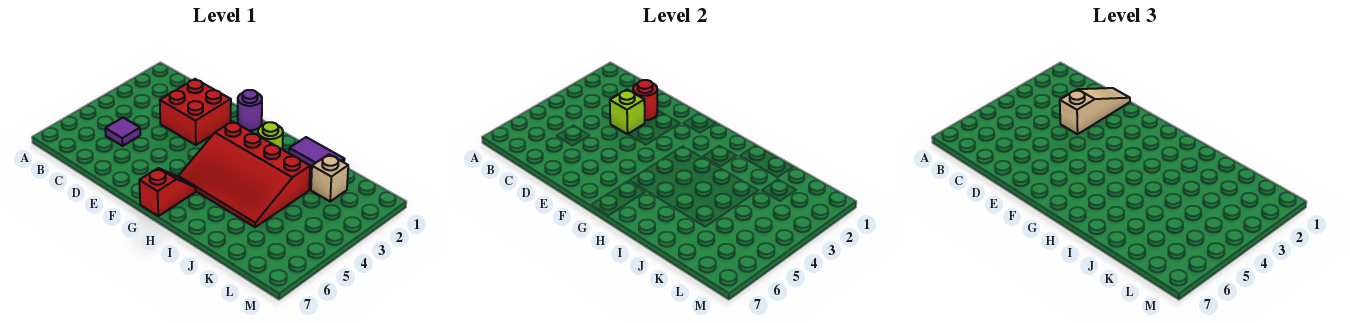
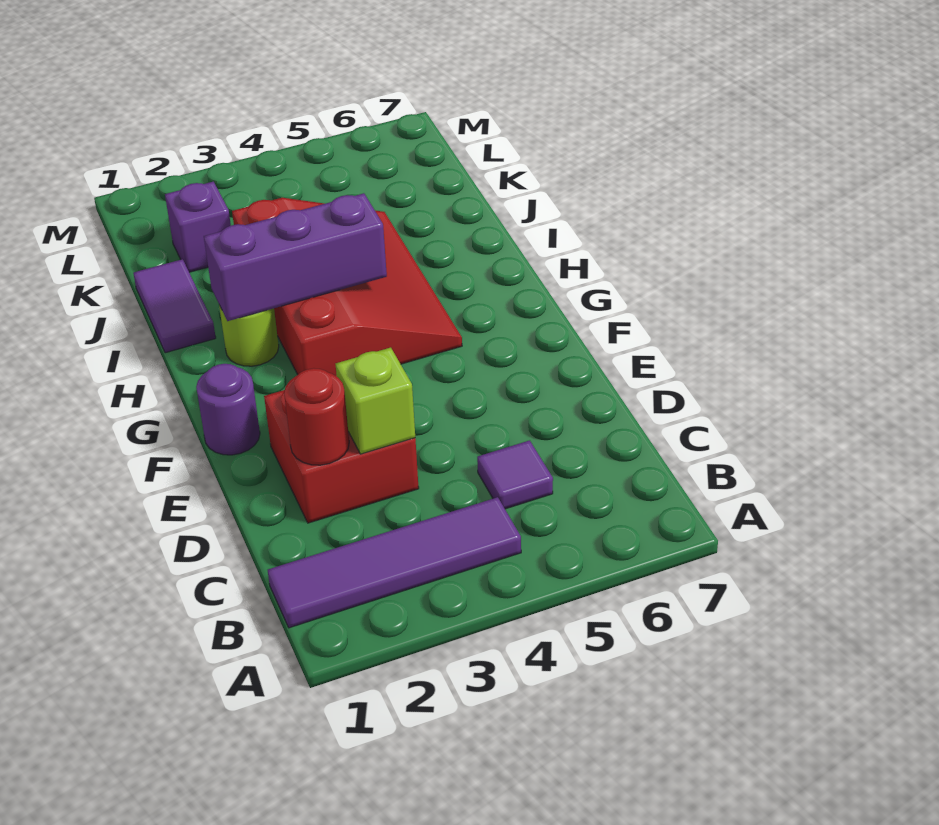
none -> purple 1x4 tile [268,497,521,628]
tan 1x3 slope [1060,88,1130,134] -> none
red 1x2 slope [139,168,196,216] -> none
none -> purple 1x3 brick [204,193,387,321]
tan 1x1 brick [311,154,348,201] -> purple 1x1 brick [165,182,231,272]

